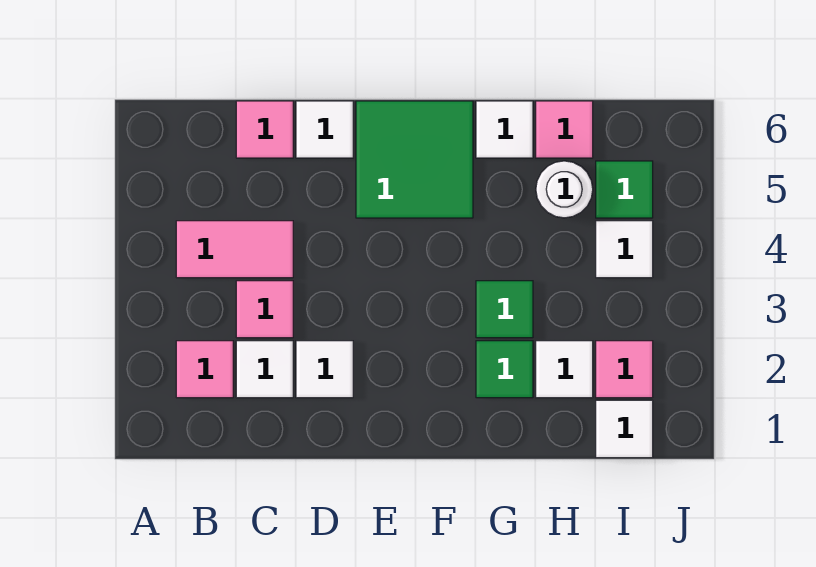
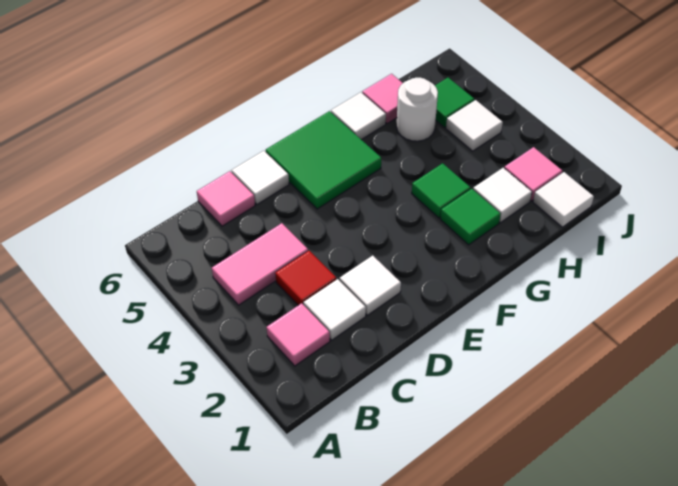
pink 1x1 tile [236,281,293,338] -> red 1x1 tile [275,251,336,305]

